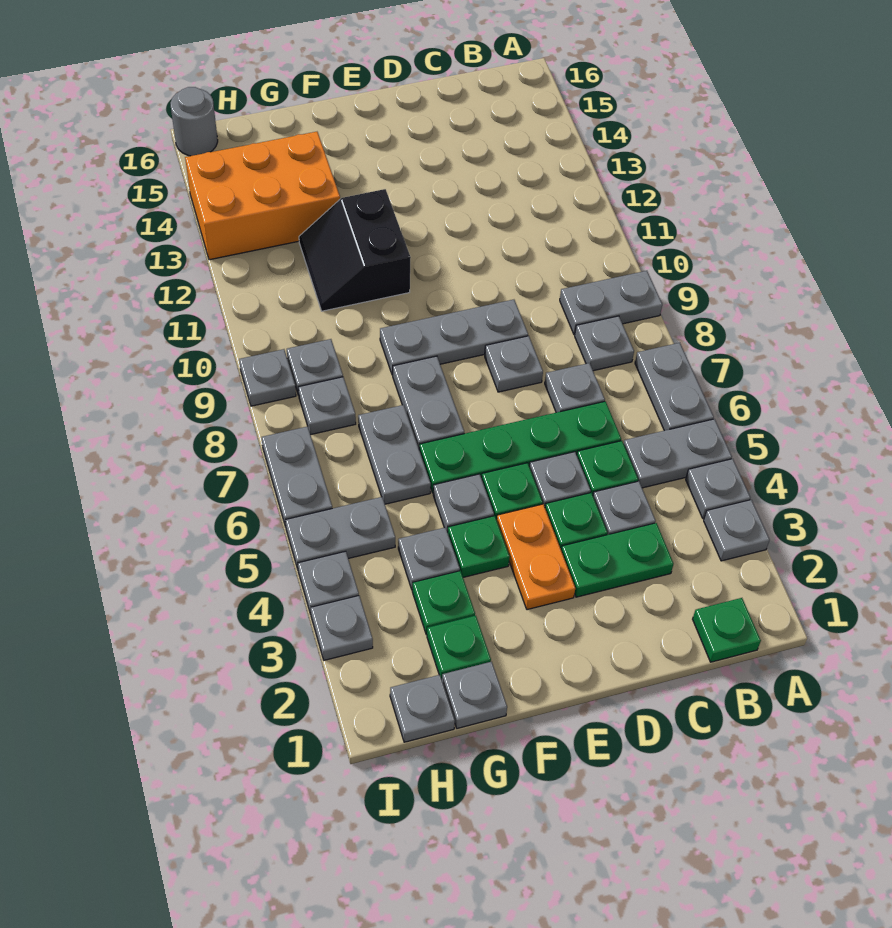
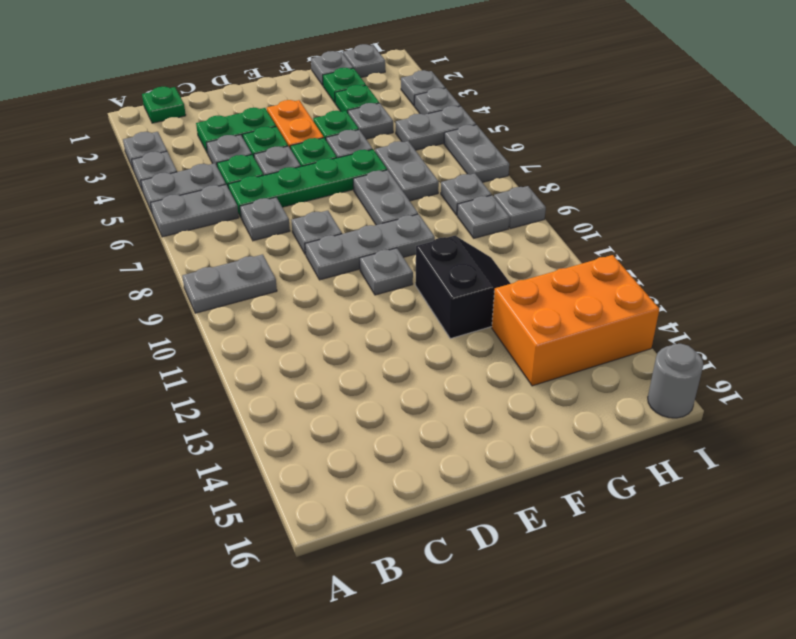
grey 1x2 plate [635,343,714,431] -> grey 1x2 plate turned to [151,185,239,237]
grey 1x1 plate [575,316,634,371] -> grey 1x1 plate moved to [360,248,413,295]

